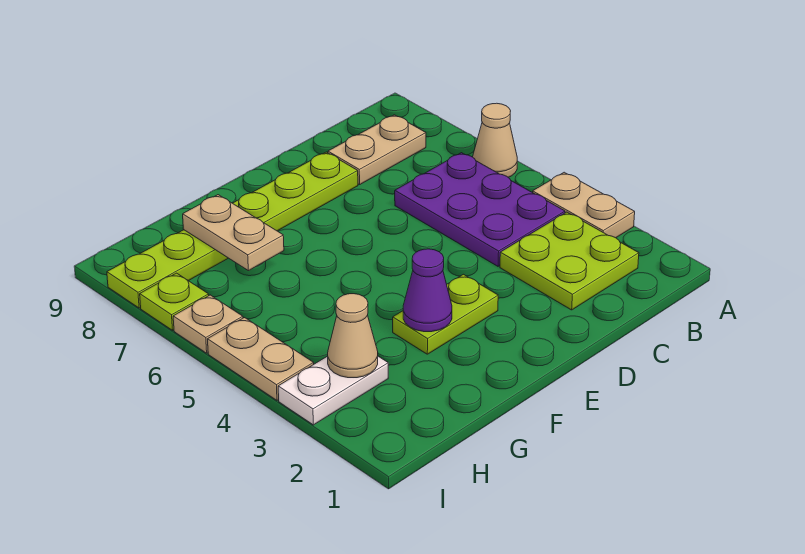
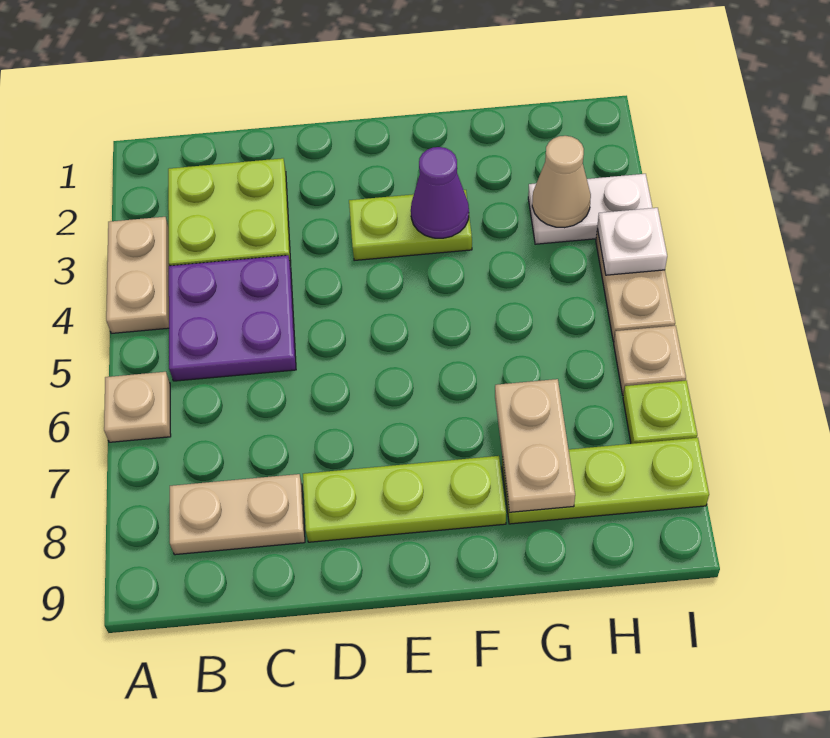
tan 1x1 cone [473,103,517,177] -> tan 1x1 plate [104,372,171,442]
purple 2x3 plate [395,153,565,266] -> purple 2x2 plate [169,255,296,381]
none -> white 1x1 plate [597,208,667,275]

